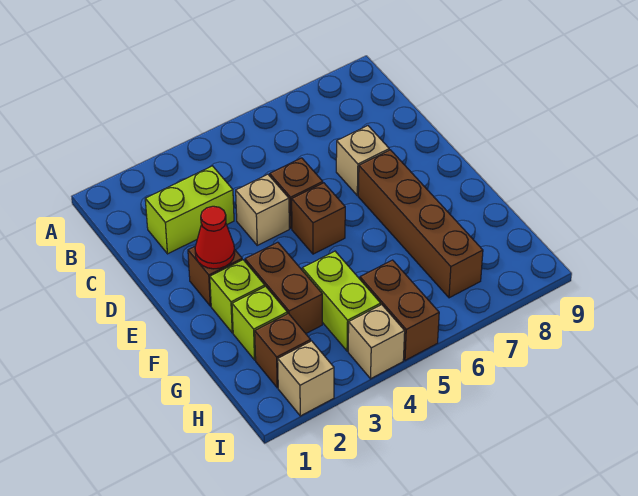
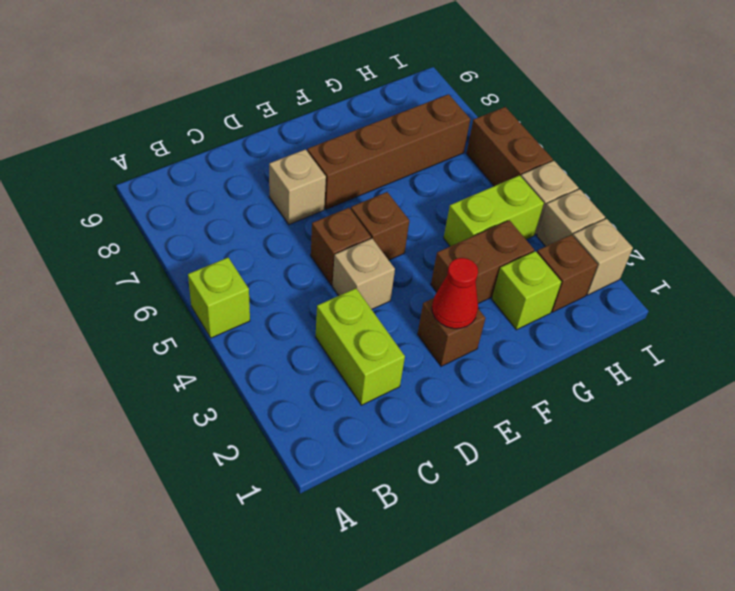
lime 1x1 brick [210,260,265,333] -> lime 1x1 brick moved to [188,258,250,338]
brown 1x2 brick [360,260,439,360] -> brown 1x2 brick turned to [467,107,553,186]
none -> tan 1x1 brick [537,189,605,246]

